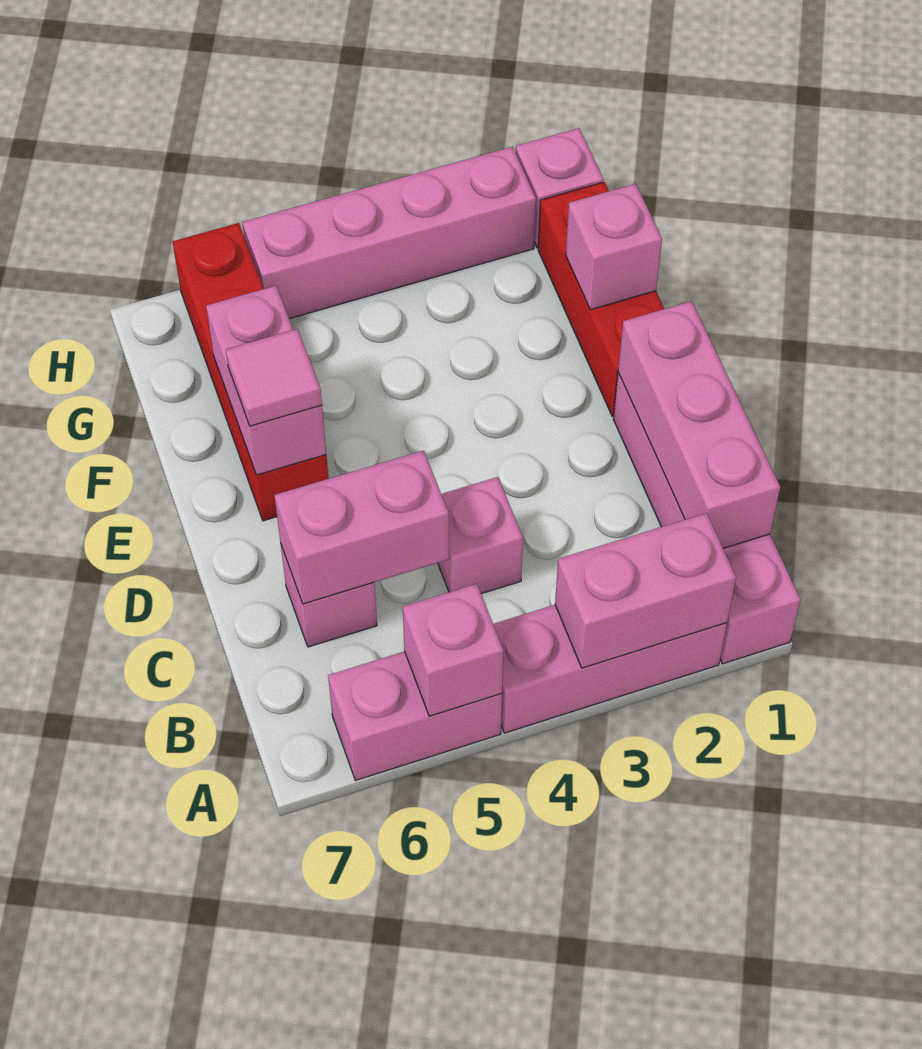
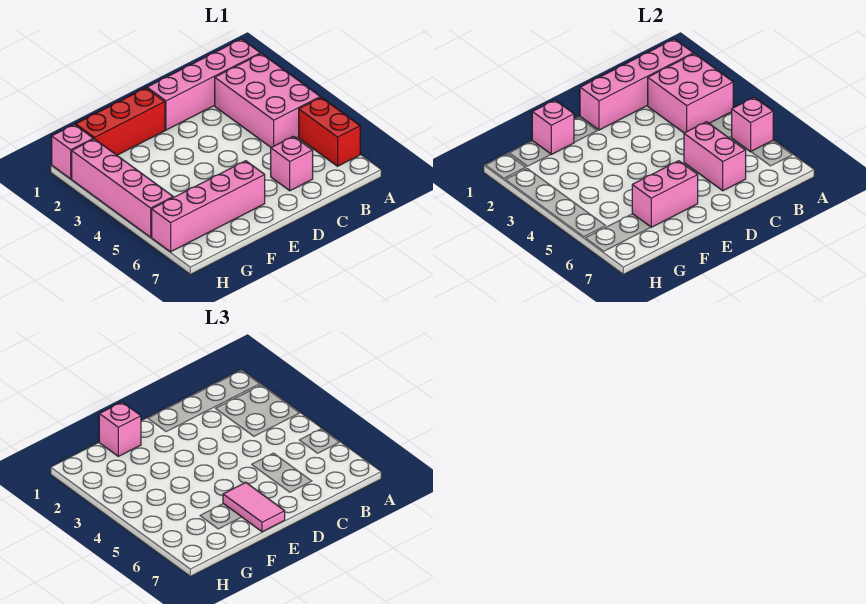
pink 1x3 brick [493,605,727,733] -> pink 2x3 brick [215,54,320,147]
pink 1x2 brick [555,513,736,668] -> pink 2x2 brick [648,54,733,133]
pink 1x2 brick [328,651,502,781] -> red 1x2 brick [299,97,360,166]
pink 1x3 brick [618,301,780,548] -> pink 1x4 brick [580,39,693,130]
pink 1x1 brick [438,477,523,594] -> pink 1x1 brick moved to [99,402,141,456]
red 1x4 brick [173,223,329,521] -> pink 1x4 brick [152,161,265,252]
pink 1x1 tile [226,329,322,426] -> pink 1x2 tile [223,482,285,532]

